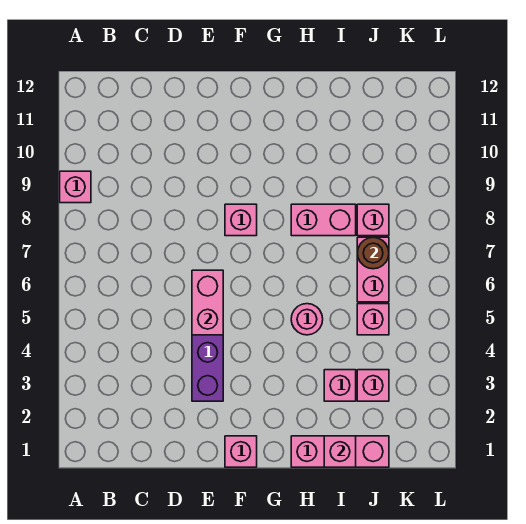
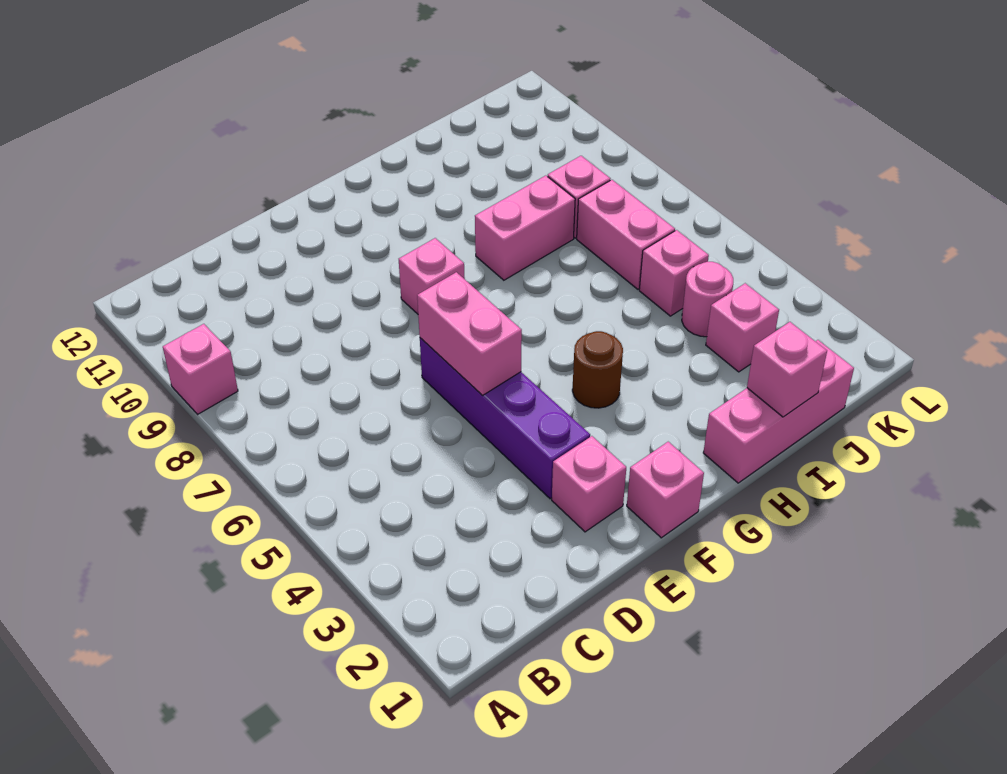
pink 1x1 round brick [291,304,323,335] -> pink 1x1 round brick moved to [682,262,733,337]
pink 1x1 brick [324,370,356,401] -> pink 1x1 brick moved to [552,436,626,532]
brown 1x1 round brick [357,237,389,269] -> brown 1x1 round brick moved to [572,331,623,408]

